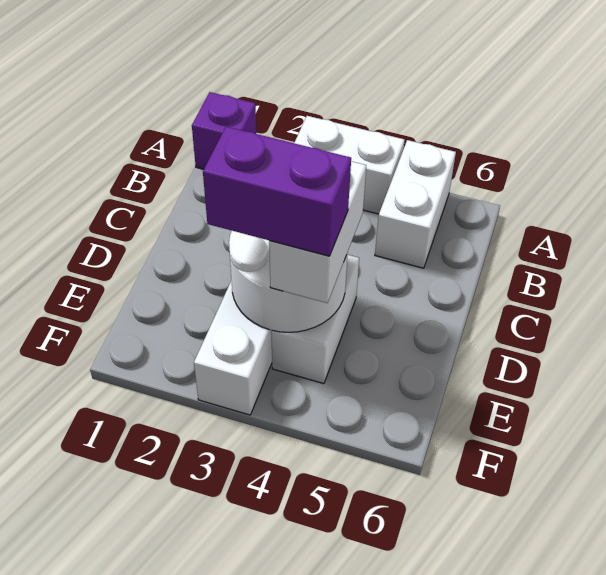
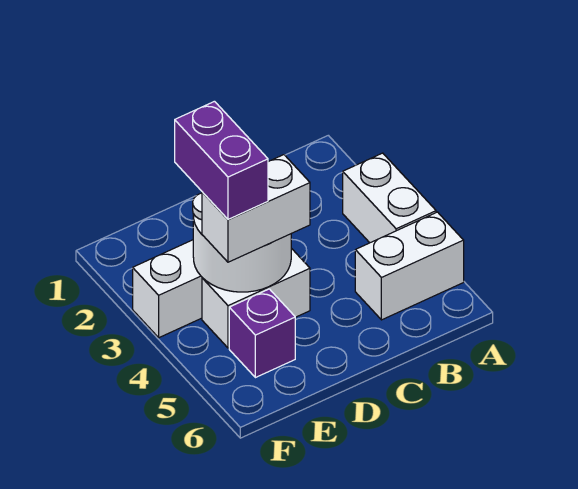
purple 1x1 brick [192,92,256,169] -> purple 1x1 brick moved to [229,289,295,378]

